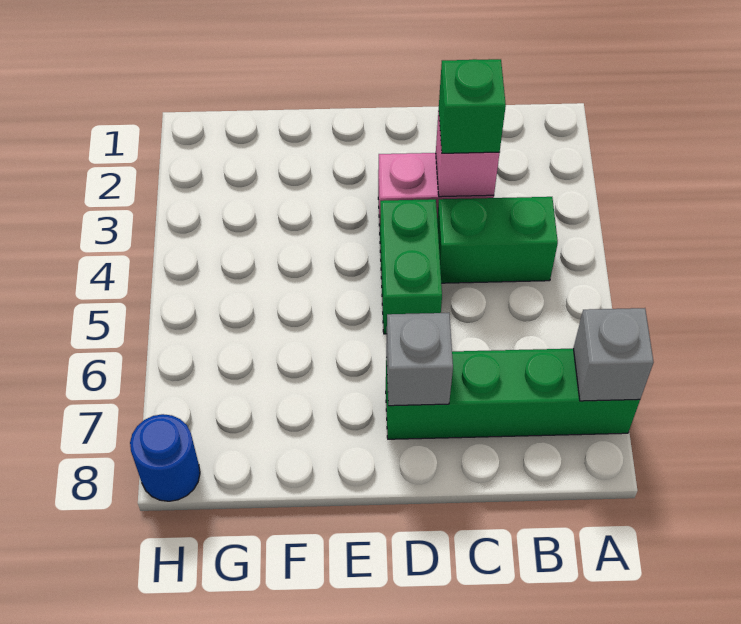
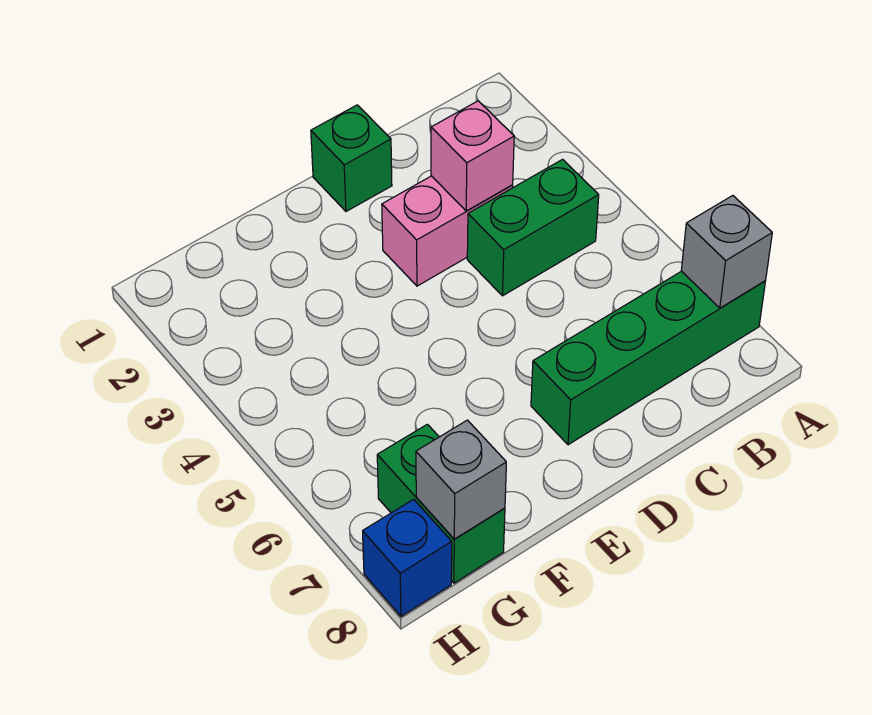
green 1x1 brick [439,59,506,153] -> green 1x1 brick moved to [311,105,392,211]
green 1x2 brick [380,199,442,334] -> green 1x2 brick moved to [377,424,505,583]
grey 1x1 brick [386,313,453,406] -> grey 1x1 brick moved to [416,420,506,539]
blue 1x1 round brick [130,414,200,501] -> blue 1x1 brick [363,499,452,616]

